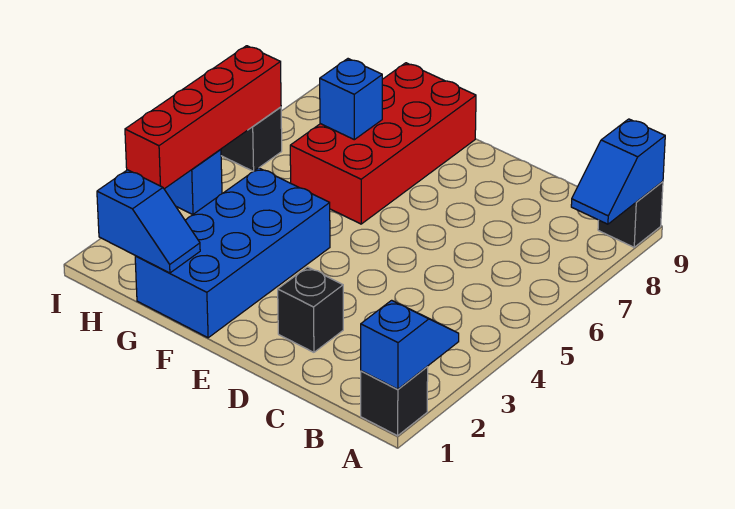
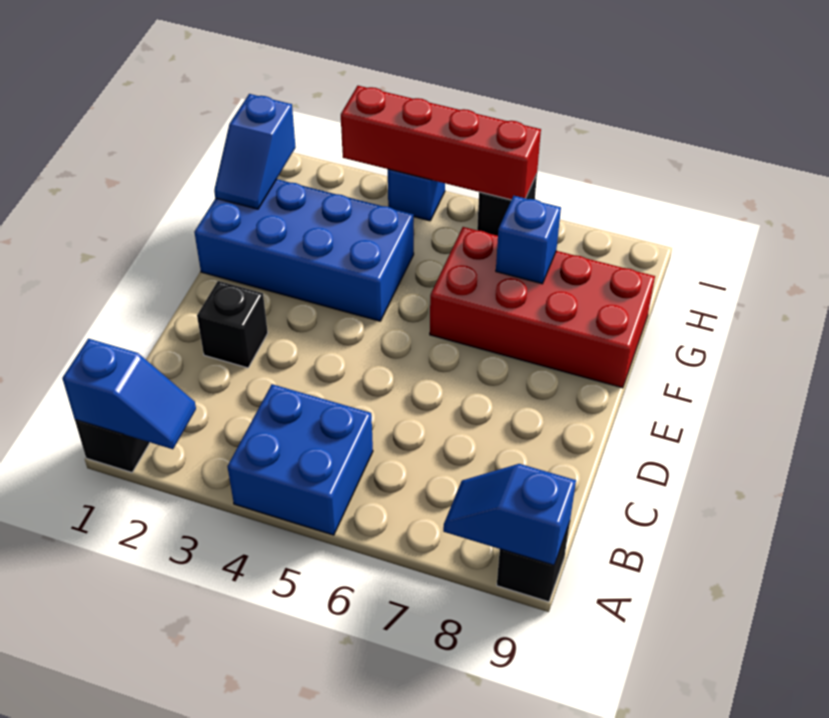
none -> blue 2x2 brick [227,384,373,535]

